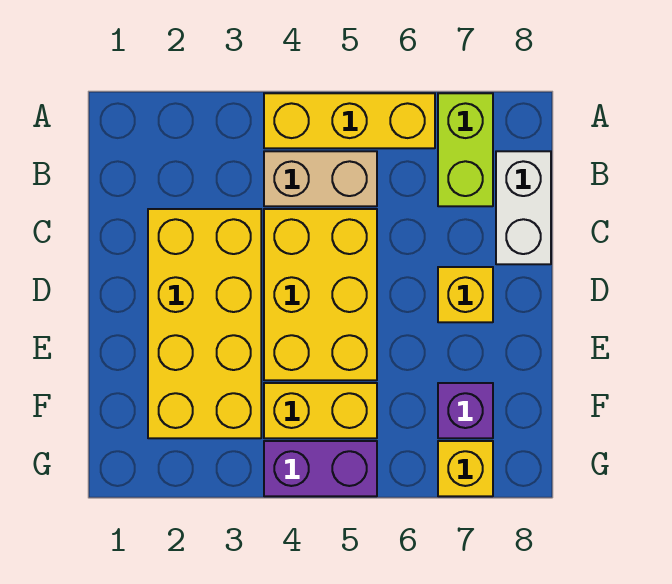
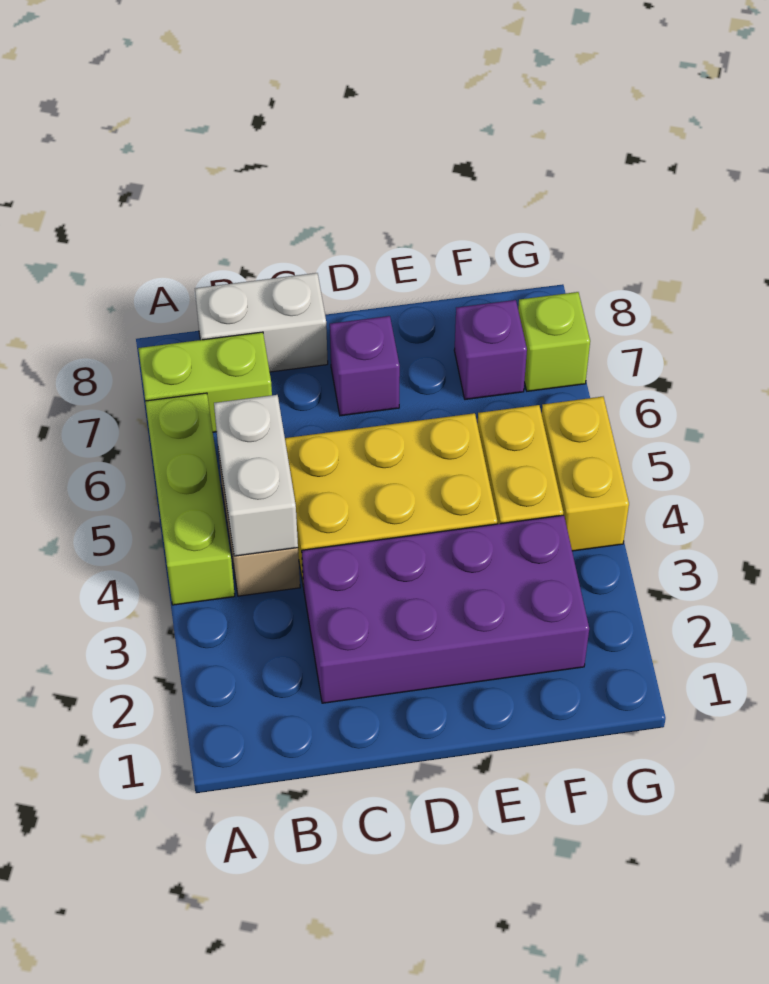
yellow 1x3 brick [264,93,435,148] -> lime 1x3 brick [145,393,235,605]
none -> white 1x2 brick [214,395,298,556]
yellow 2x4 brick [148,209,261,438] -> purple 2x4 brick [302,515,589,703]
yellow 1x1 brick [438,267,493,322] -> purple 1x1 brick [330,316,400,416]
purple 1x2 brick [264,441,377,496] -> yellow 1x2 brick [542,397,629,551]
yellow 1x1 brick [438,441,493,496] -> lime 1x1 brick [518,292,590,391]

